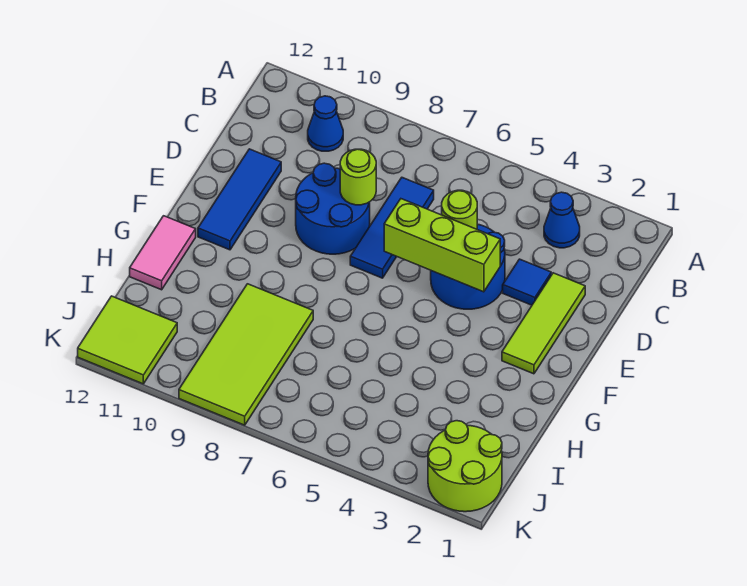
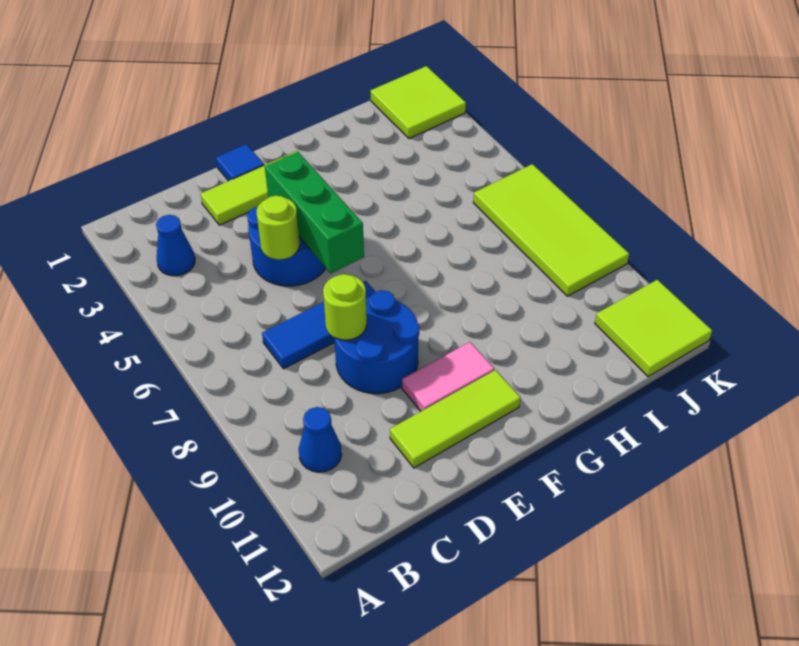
blue 1x1 tile [503,259,551,305] -> blue 1x1 tile moved to [216,144,264,181]
blue 1x3 tile [198,149,281,250] -> lime 1x3 tile [390,370,521,468]
lime 1x3 brick [384,199,500,292] -> green 1x3 brick [265,152,364,273]
pink 1x2 tile [130,216,196,290] -> pink 1x2 tile moved to [402,342,494,411]
lime 2x4 tile [179,284,313,425] -> lime 2x4 tile turned to [473,164,629,296]
lime 2x2 round brick [428,421,502,512] -> lime 2x2 tile [371,66,466,139]

